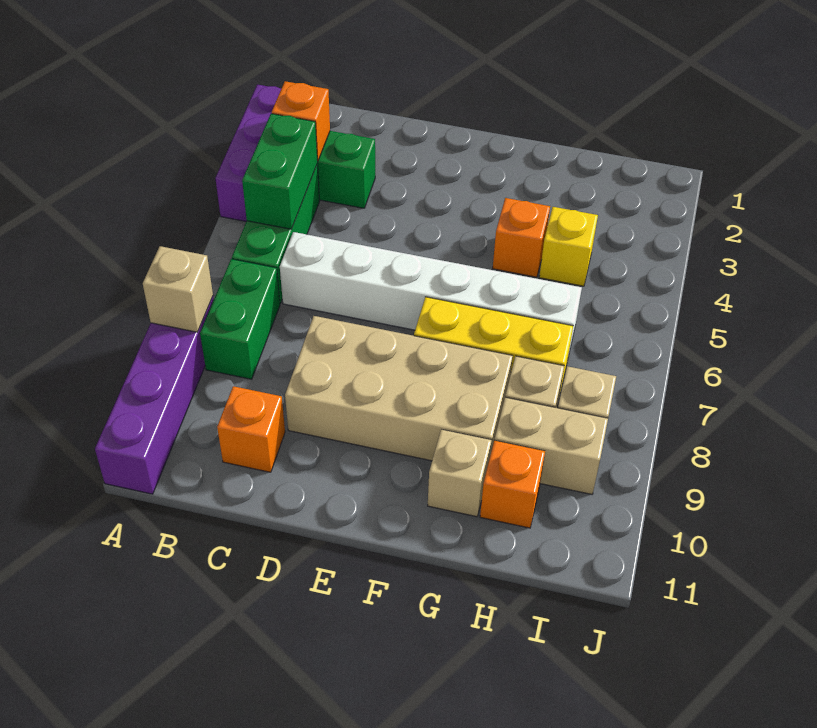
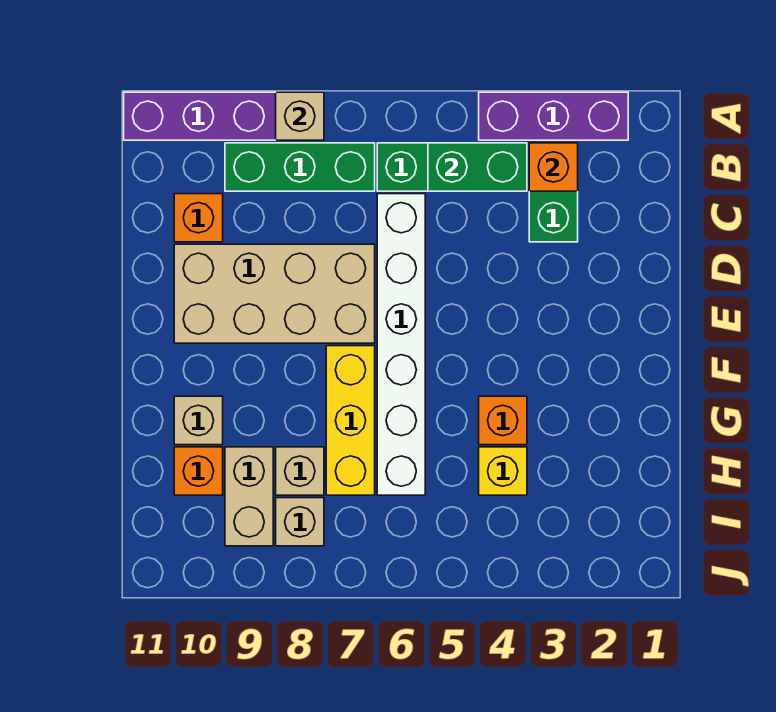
green 1x2 brick [200,259,280,379] -> green 1x3 brick [225,143,375,191]
tan 2x4 brick [285,316,513,461] -> tan 2x4 brick turned to [174,244,375,343]

